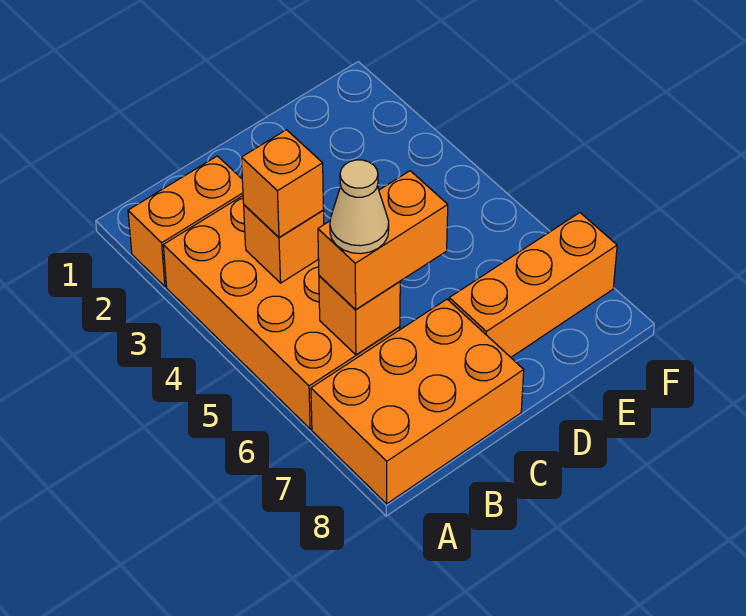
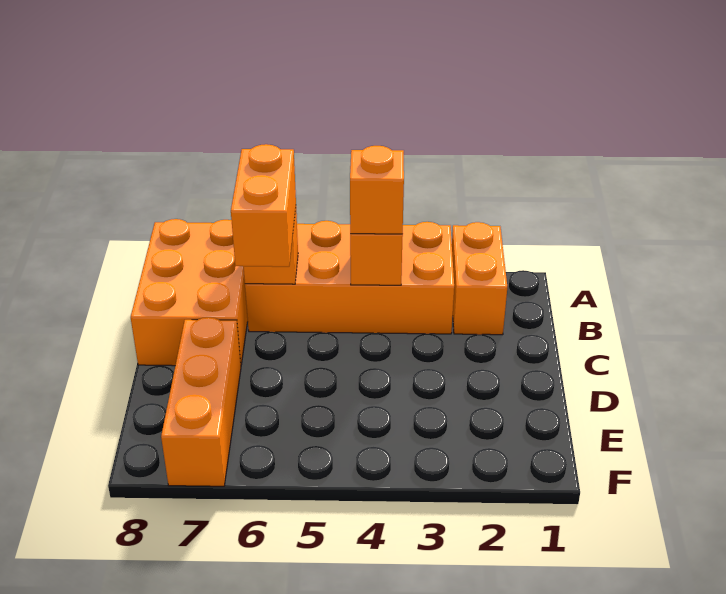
tan 1x1 cone [330,160,389,254] -> none

